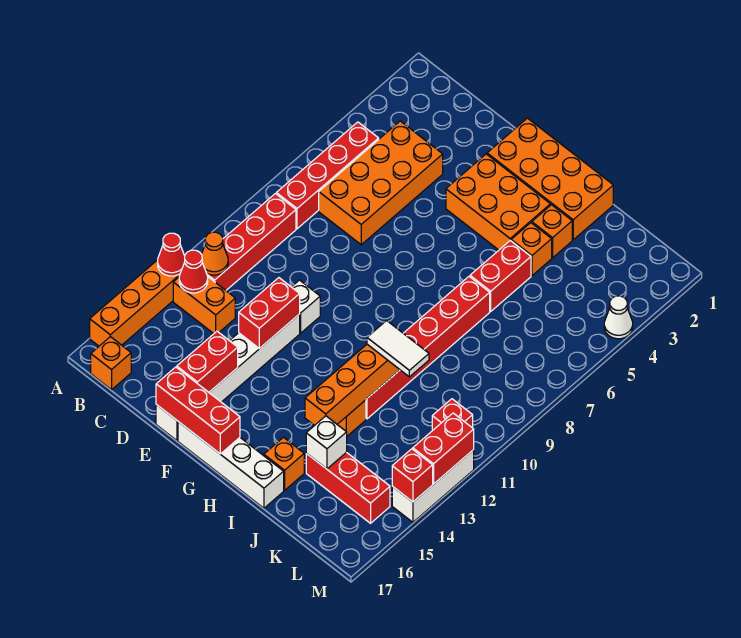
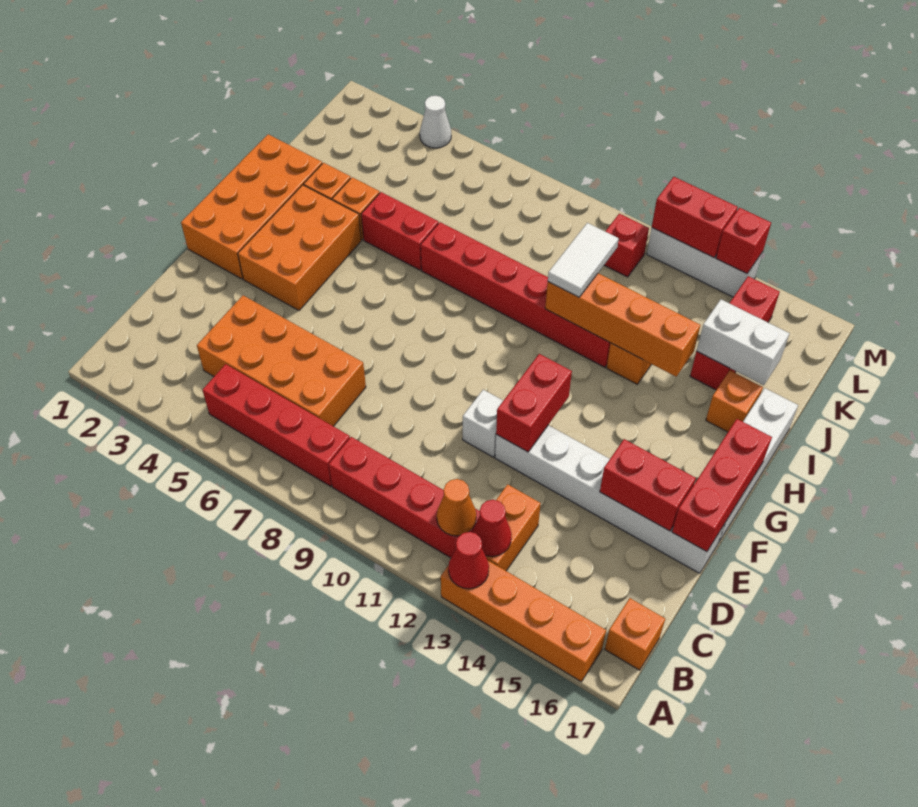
red 1x2 brick [239,278,300,349] -> red 1x2 brick turned to [496,354,572,452]
white 1x1 brick [306,416,347,469] -> white 1x2 brick [697,300,790,385]

